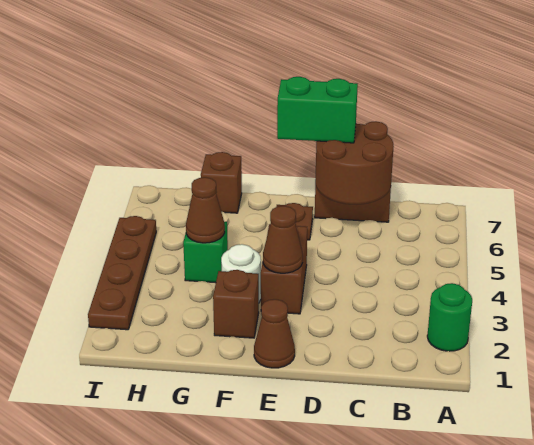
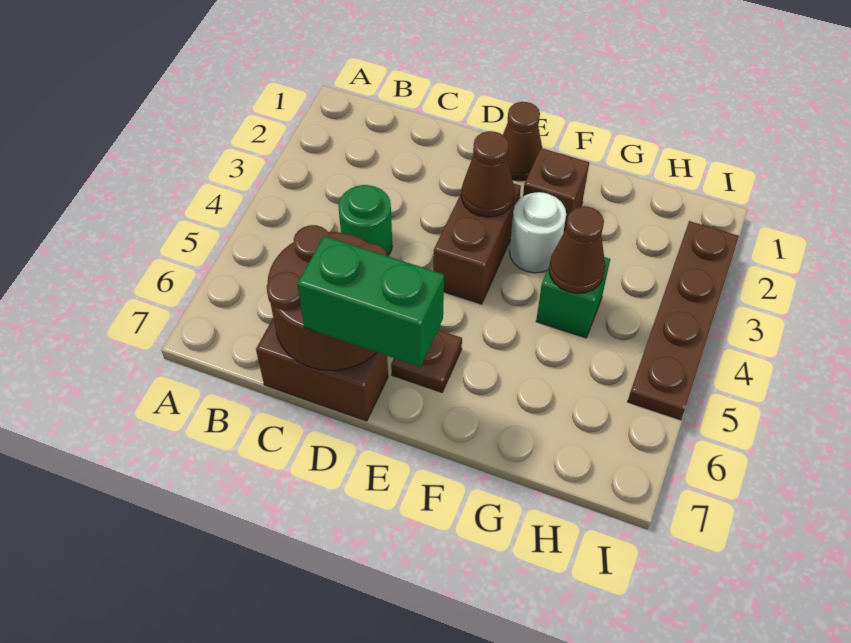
green 1x1 round brick [427,283,472,351] -> green 1x1 round brick moved to [338,185,392,256]
brown 1x1 brick [201,152,242,213] -> none

